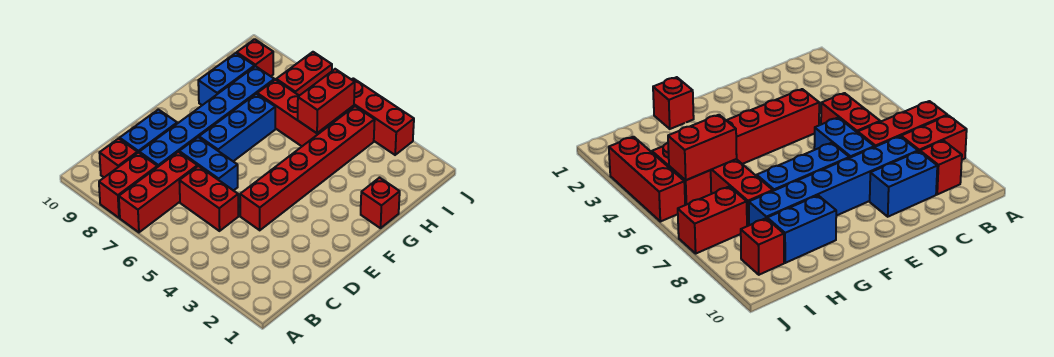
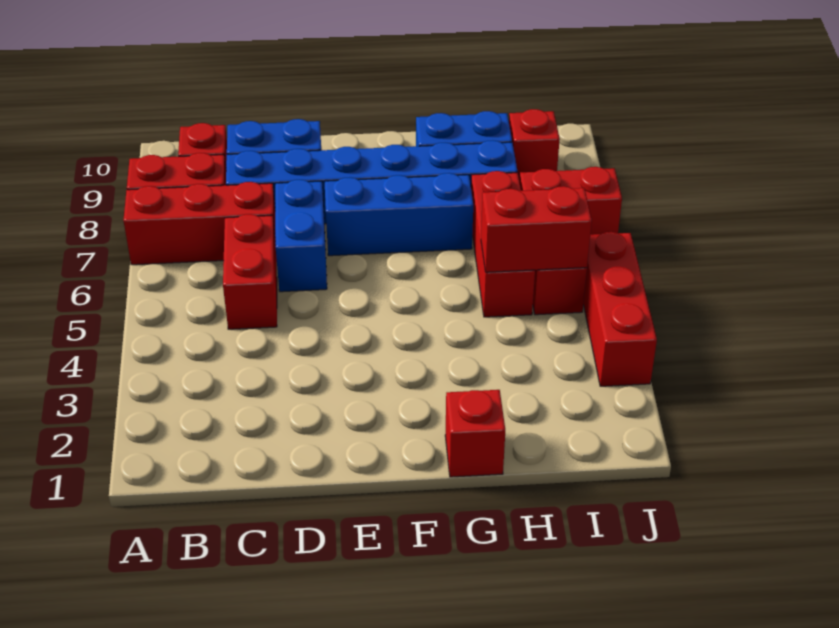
red 1x6 brick [240,106,375,230] -> none

